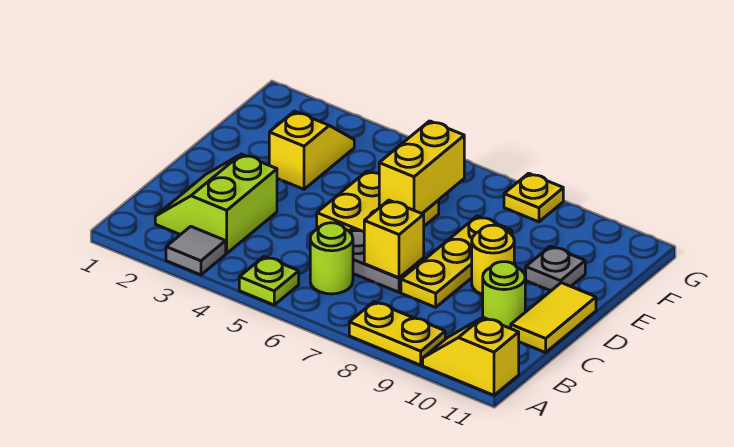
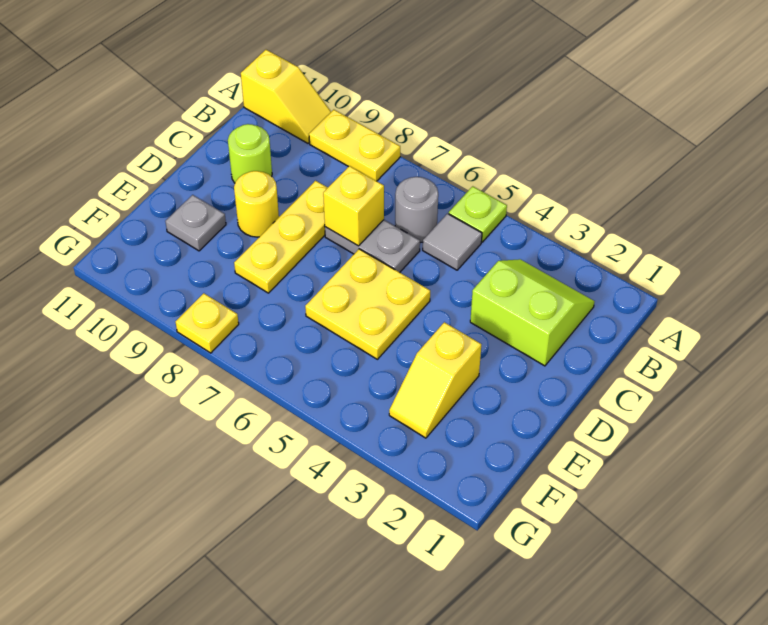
grey 1x1 tile [166,226,226,275] -> grey 1x1 tile moved to [423,214,482,270]
lime 2x2 slope [155,154,277,253] -> lime 2x2 slope turned to [470,259,595,366]
lime 1x1 round brick [310,223,353,294] -> grey 1x1 round brick [395,177,438,243]
yellow 1x2 tile [511,283,596,353] -> none
yellow 1x2 brick [379,121,464,214] -> none

